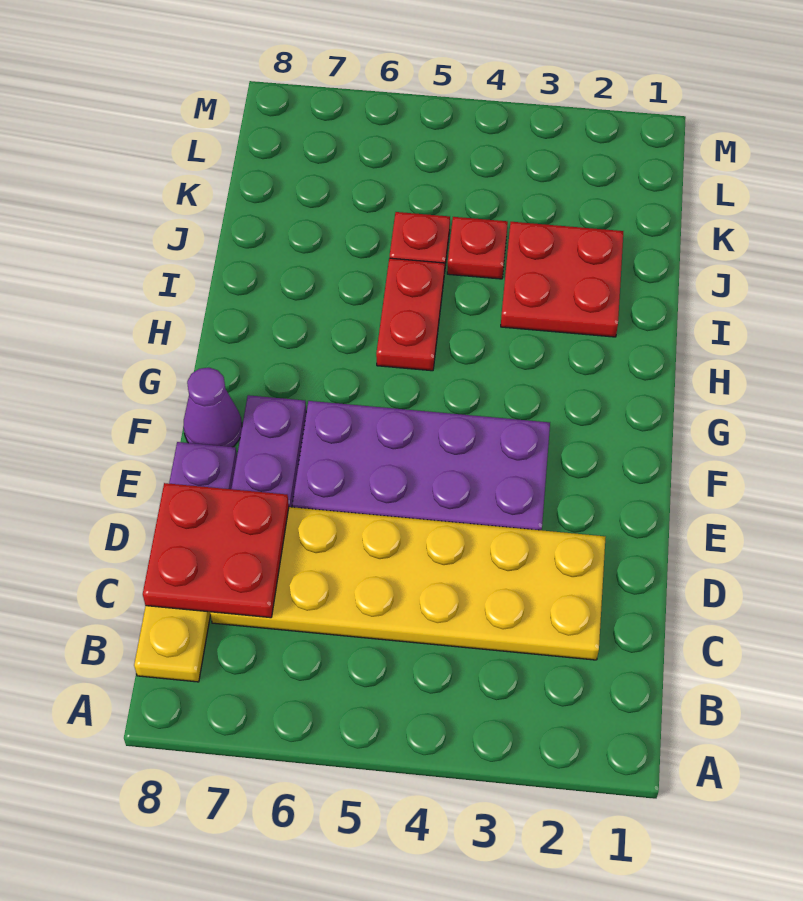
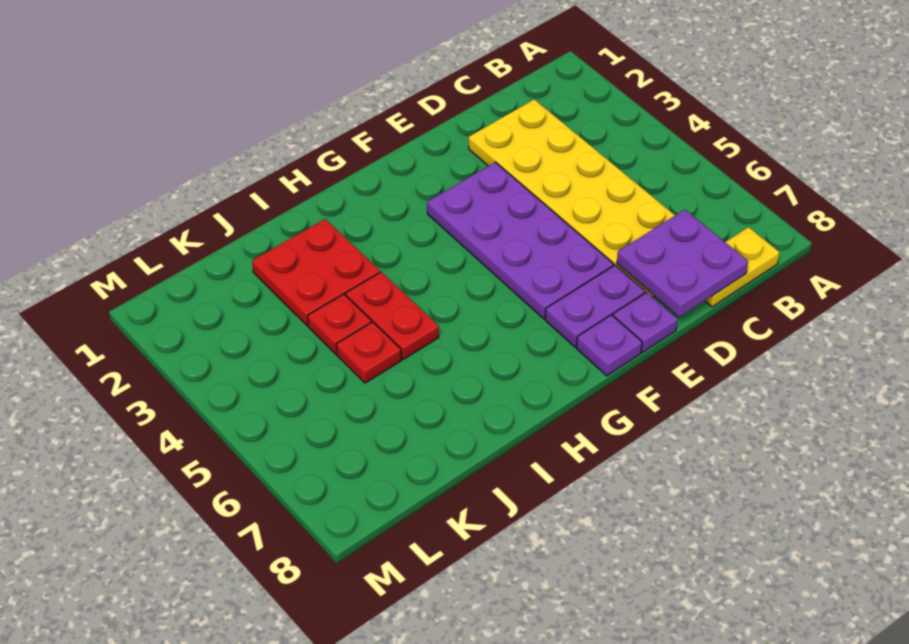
red 2x2 plate [143,483,289,618] -> purple 2x2 plate [617,210,748,317]
purple 1x1 cone [183,368,242,447] -> purple 1x1 plate [576,315,642,376]
red 1x2 plate [376,258,445,371] -> red 1x2 plate turned to [346,272,439,360]

